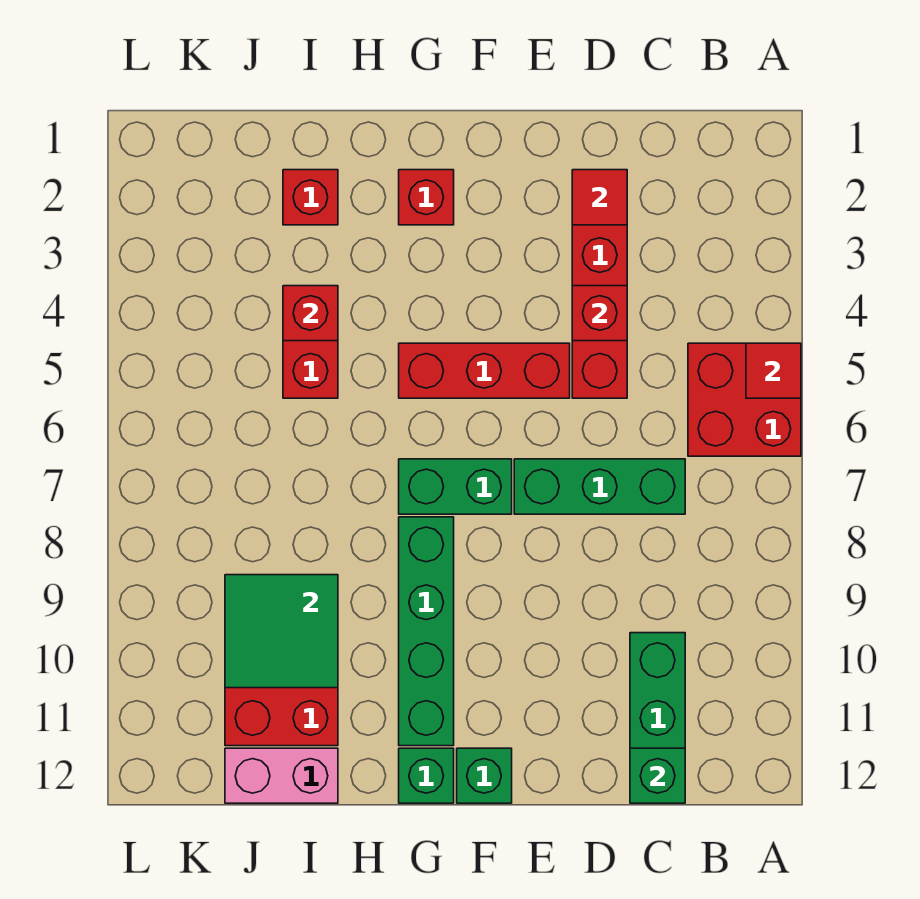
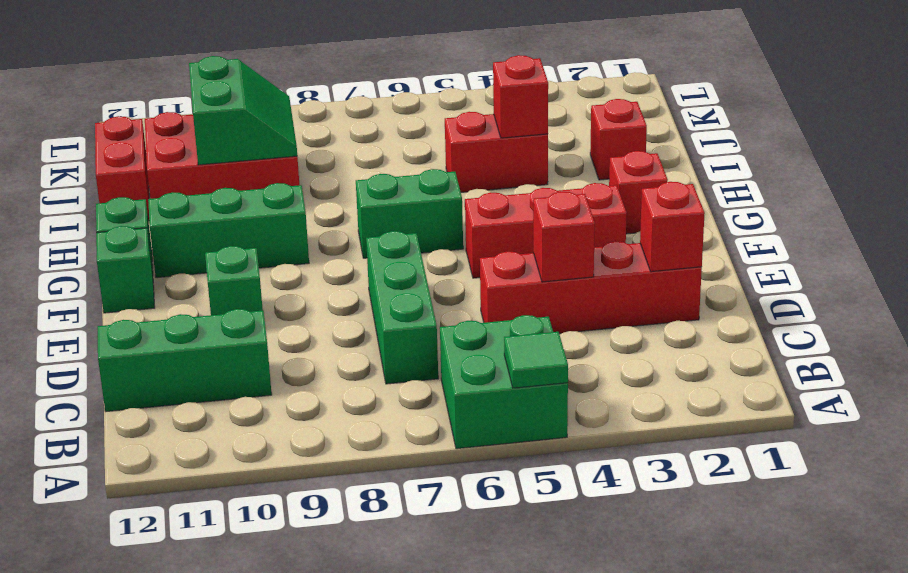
red 2x2 brick [688,343,801,456] -> green 2x2 brick [440,315,568,449]
red 1x1 tile [746,343,801,398] -> green 1x1 tile [504,332,568,388]
green 1x1 brick [630,748,685,803] -> green 1x1 brick moved to [205,246,263,315]
red 1x1 tile [572,170,627,225] -> red 1x1 brick [640,182,705,272]
red 1x3 brick [399,343,570,398] -> red 1x3 brick turned to [465,183,627,278]
green 1x2 brick [399,459,512,514] -> green 1x2 brick turned to [356,169,463,258]
green 1x4 brick [399,517,454,746] -> green 1x3 brick [148,183,309,278]
green 2x2 tile [225,575,338,688] -> green 2x2 slope [189,56,297,165]
pink 1x2 brick [225,748,338,803] -> red 1x2 brick [95,116,149,221]

